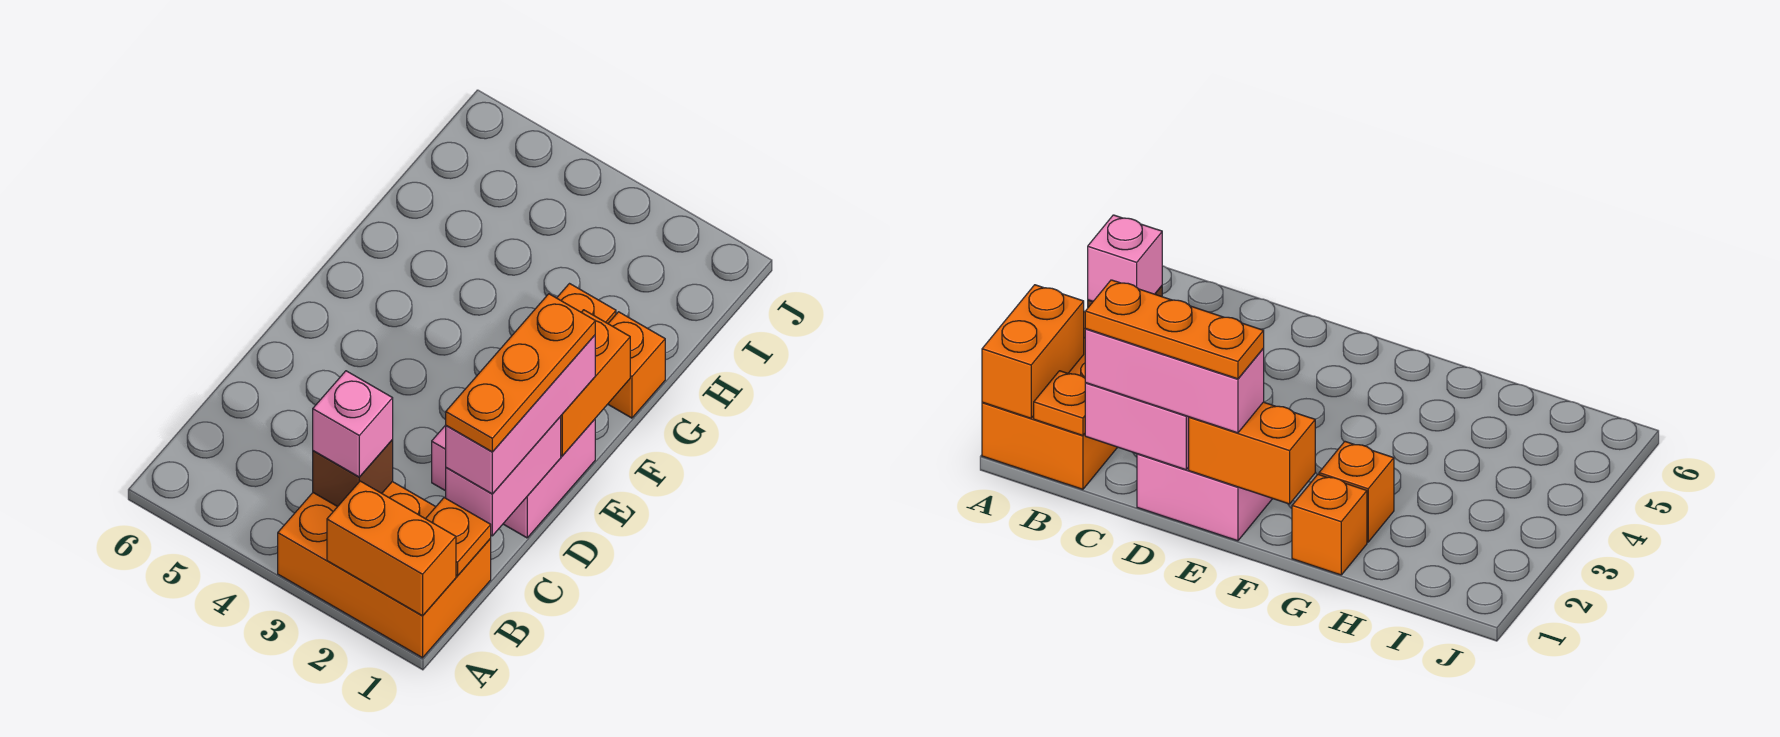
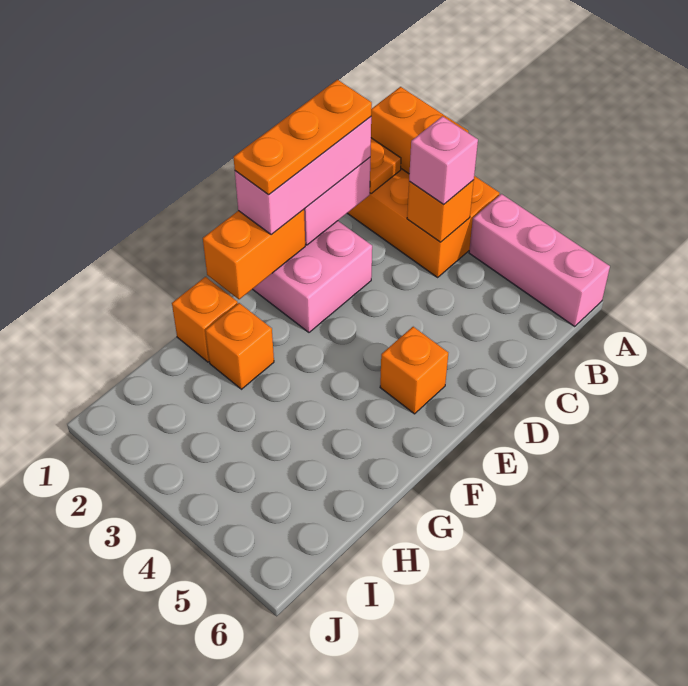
none -> pink 1x3 brick [469,194,610,326]
brown 1x1 brick [313,440,393,507] -> orange 1x1 brick [407,180,474,242]
none -> orange 1x1 brick [380,327,448,414]

